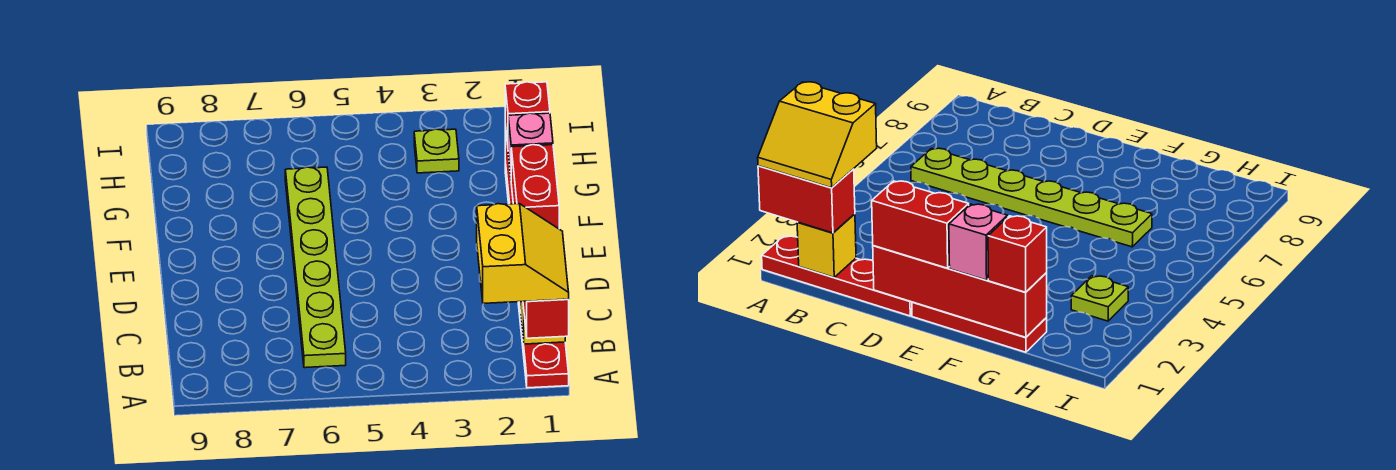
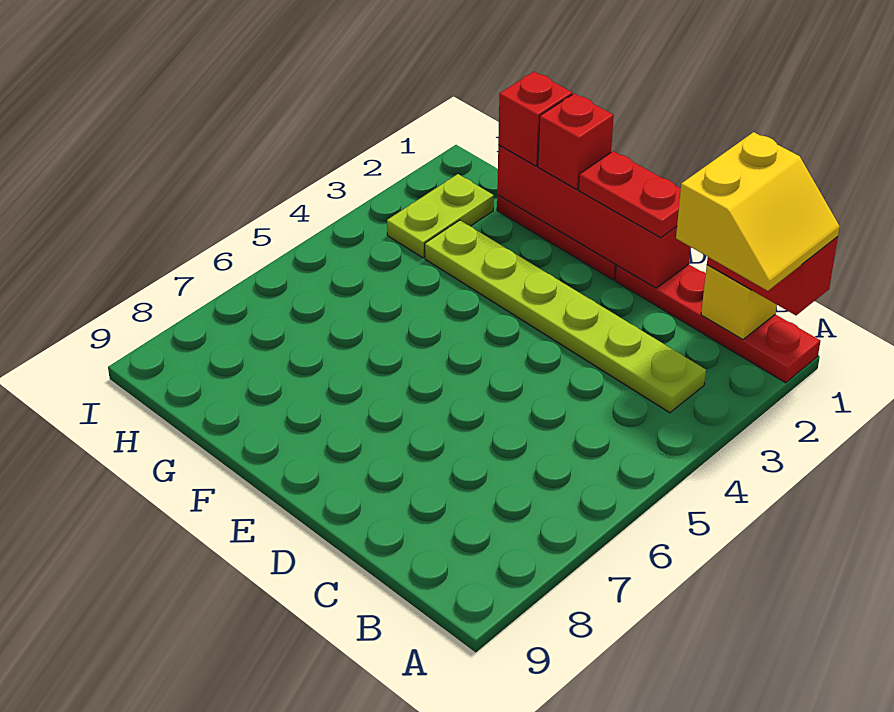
yellow 2x2 slope [477,204,569,304] -> yellow 2x2 slope turned to [676,132,840,291]
lime 1x6 plate [285,167,346,368] -> lime 1x6 plate moved to [425,220,706,413]
red 1x2 brick [511,145,559,229] -> red 1x2 plate [578,151,681,238]
pink 1x1 brick [508,113,553,175] -> red 1x1 brick [538,93,614,189]
lime 1x1 plate [414,129,459,173] -> lime 1x2 plate [387,174,494,258]

